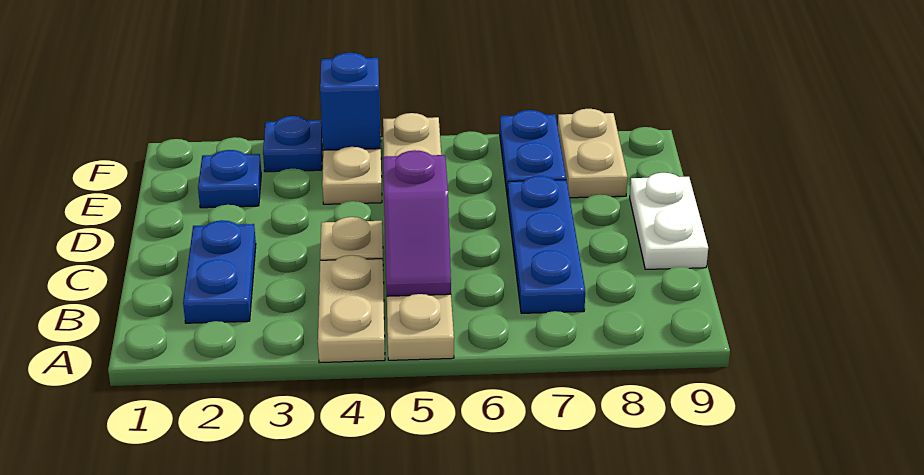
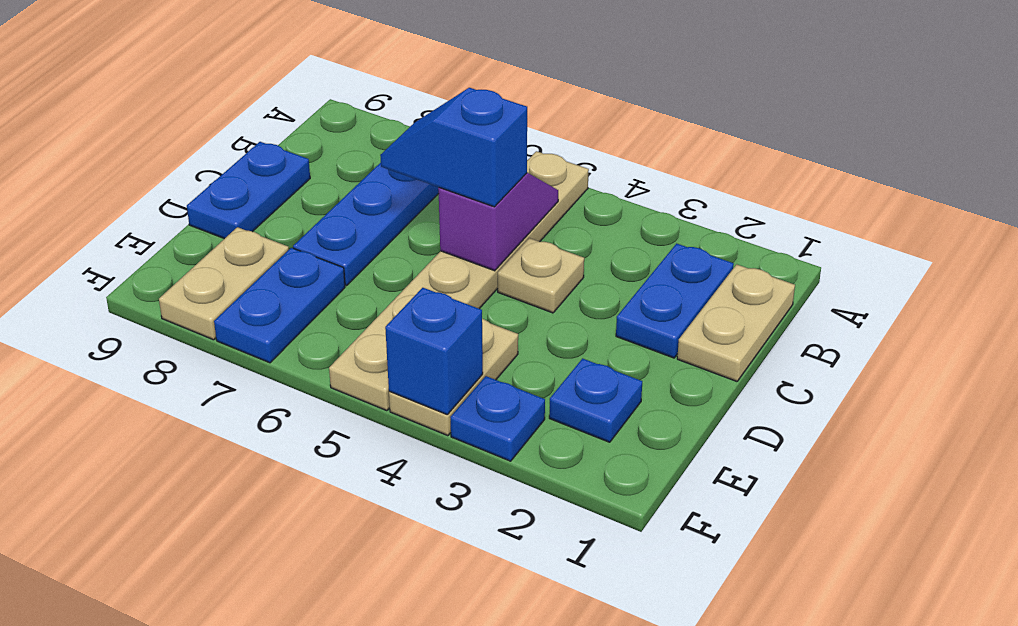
tan 1x2 plate [318,255,385,363] -> tan 1x2 plate moved to [677,264,795,381]
none -> blue 1x2 slope [380,88,527,207]
white 1x2 plate [630,173,708,269] -> blue 1x2 plate [187,142,310,239]

